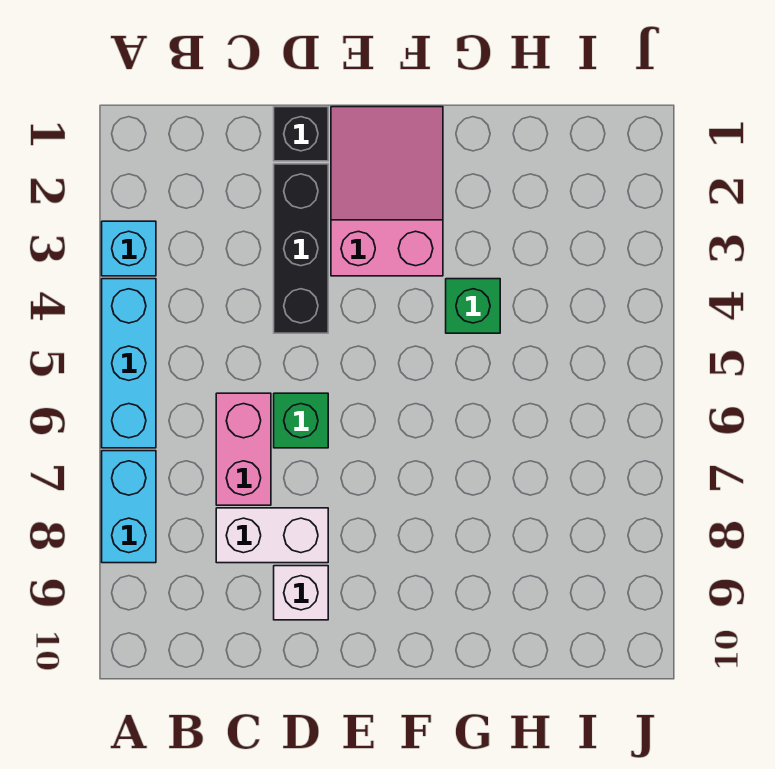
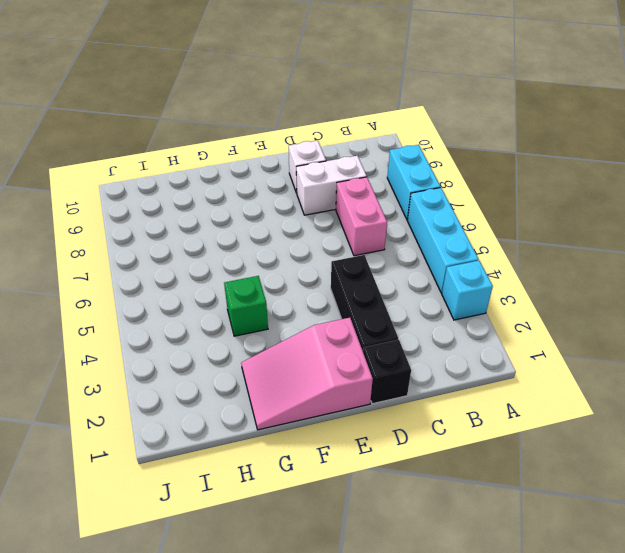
green 1x1 brick [274,393,328,448] -> none
pink 2x3 slope [331,107,443,276] -> pink 2x3 slope turned to [241,318,373,430]

